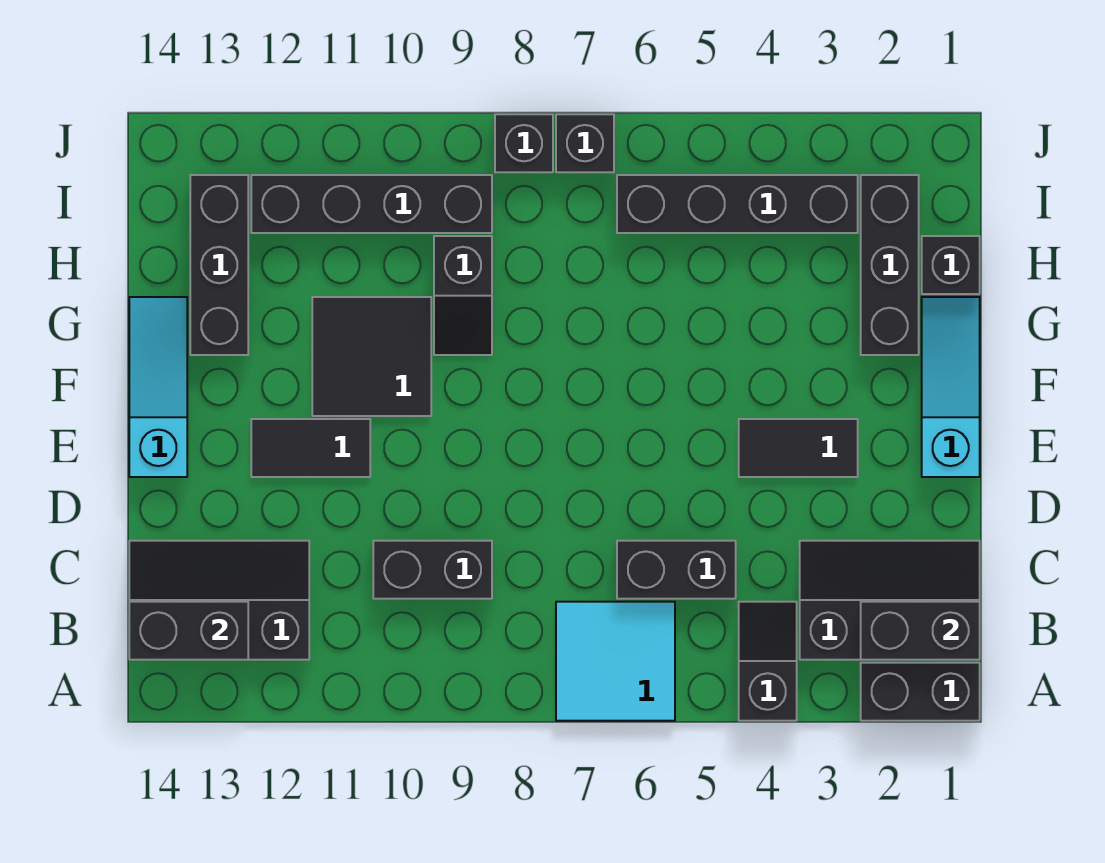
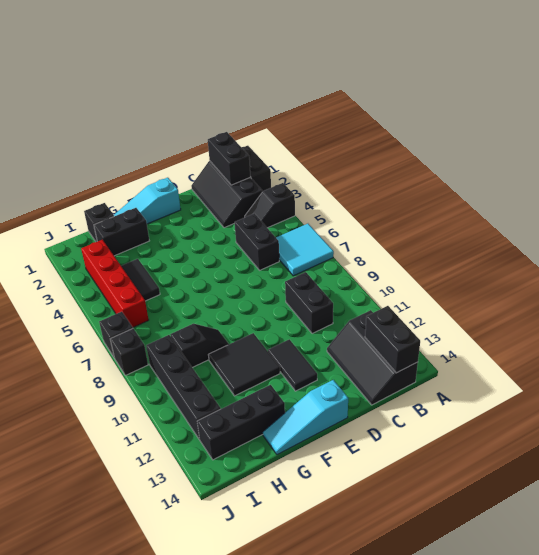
black 1x2 tile [739,419,858,477] -> black 1x2 tile moved to [122,259,160,301]
black 1x3 brick [861,175,919,355] -> black 1x2 brick [94,208,149,256]
black 1x4 brick [617,175,858,233] -> red 1x4 brick [81,240,149,327]

